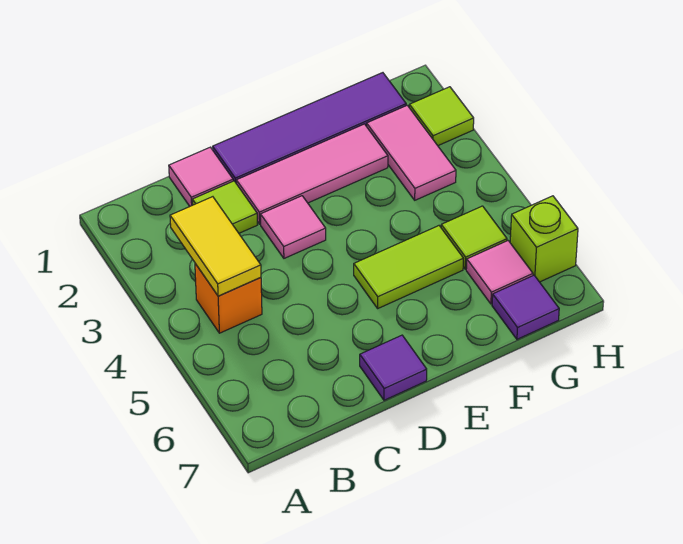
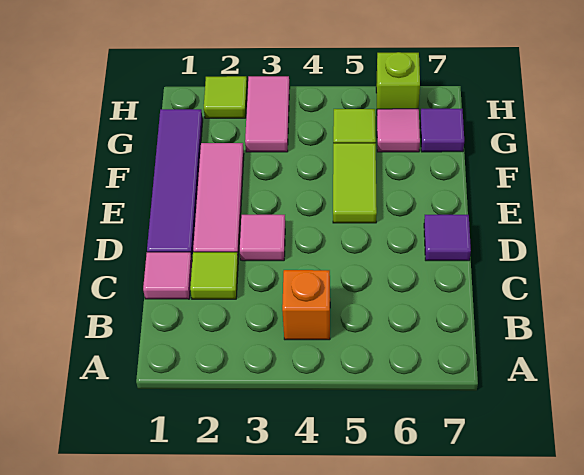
yellow 1x2 tile [170,197,261,296] -> none
pink 1x2 tile [367,105,456,200] -> pink 1x2 tile turned to [245,76,290,152]

